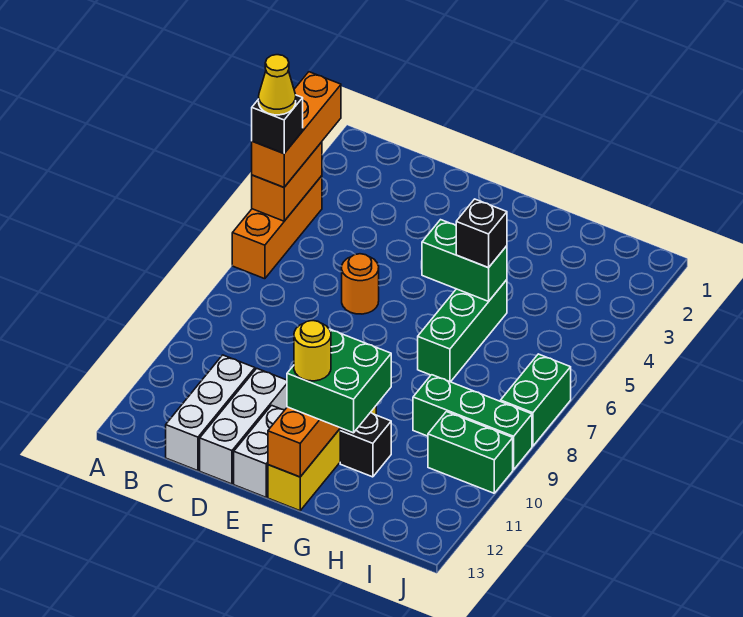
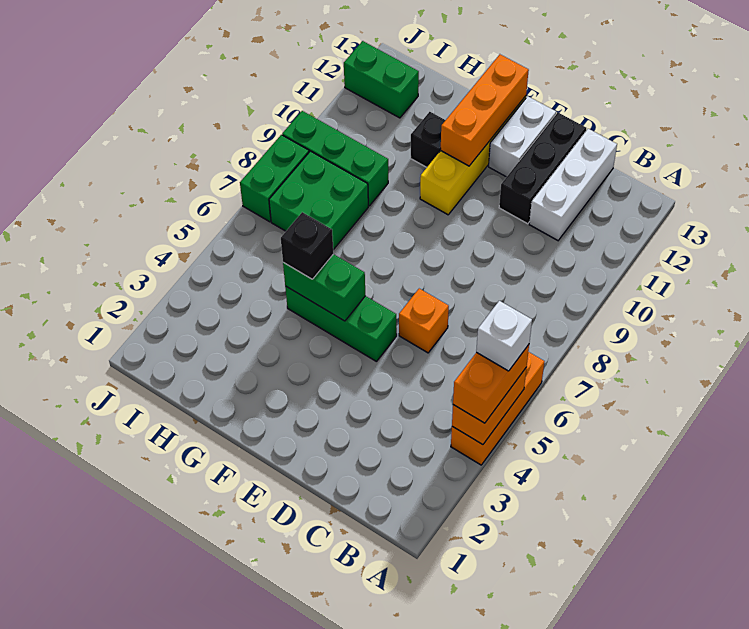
orange 1x3 brick [252,72,341,187] -> orange 1x2 brick [453,345,529,423]
black 1x1 brick [252,95,303,153] -> white 1x1 brick [476,301,532,371]
yellow 1x1 cone [259,55,296,115] -> none
orange 1x1 round brick [342,254,379,314] -> orange 1x1 brick [399,289,449,353]
white 1x3 brick [200,368,287,484] -> black 1x3 brick [499,113,586,224]
green 2x2 brick [287,329,391,433] -> green 2x2 brick moved to [269,151,368,250]
yellow 1x1 round brick [294,321,331,381] -> none
green 1x3 brick [418,280,507,382] -> green 1x3 brick turned to [285,286,397,362]
green 1x2 brick [428,412,513,493] -> green 1x2 brick moved to [344,41,419,118]

